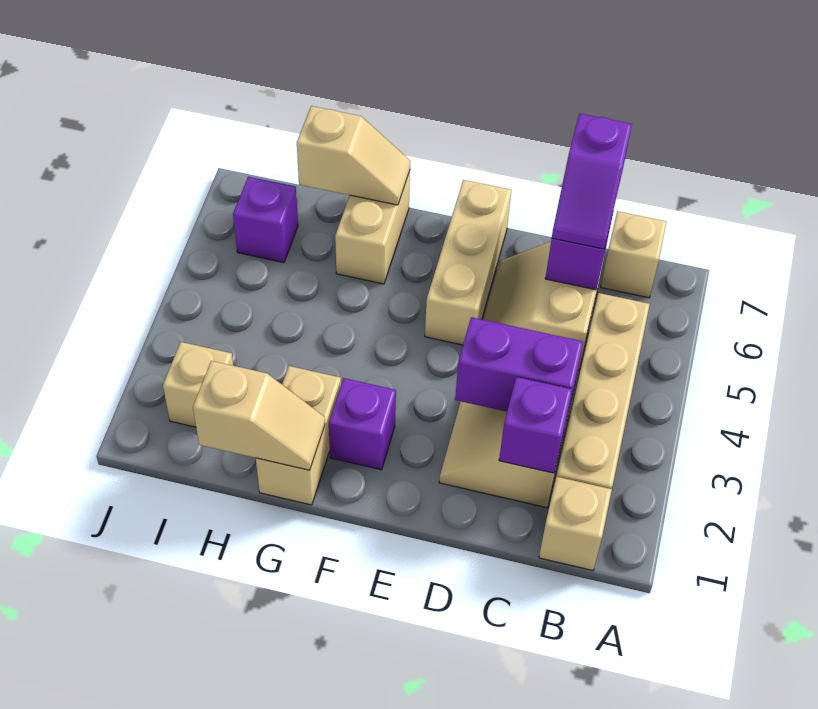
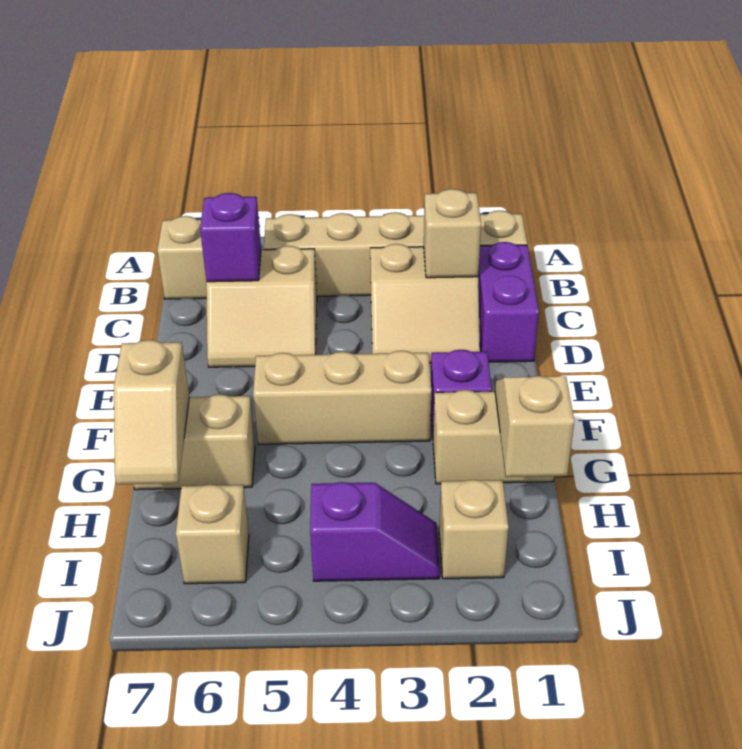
purple 1x1 brick [499,377,572,473] -> tan 1x1 brick [424,189,481,278]
purple 1x2 brick [455,317,583,415] -> purple 1x2 brick moved to [478,242,539,362]
purple 1x2 slope [552,114,632,249] -> purple 1x2 slope moved to [310,482,440,581]
tan 1x3 brick [425,180,511,345] -> tan 1x3 brick moved to [253,351,431,444]
tan 1x2 slope [297,106,410,205] -> tan 1x2 slope turned to [114,340,189,485]
purple 1x1 brick [233,177,298,263] -> tan 1x1 brick [176,485,249,584]

